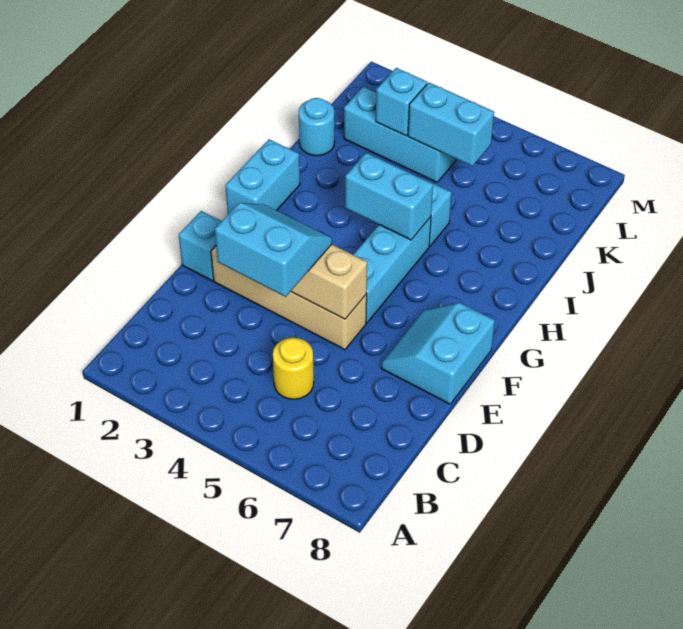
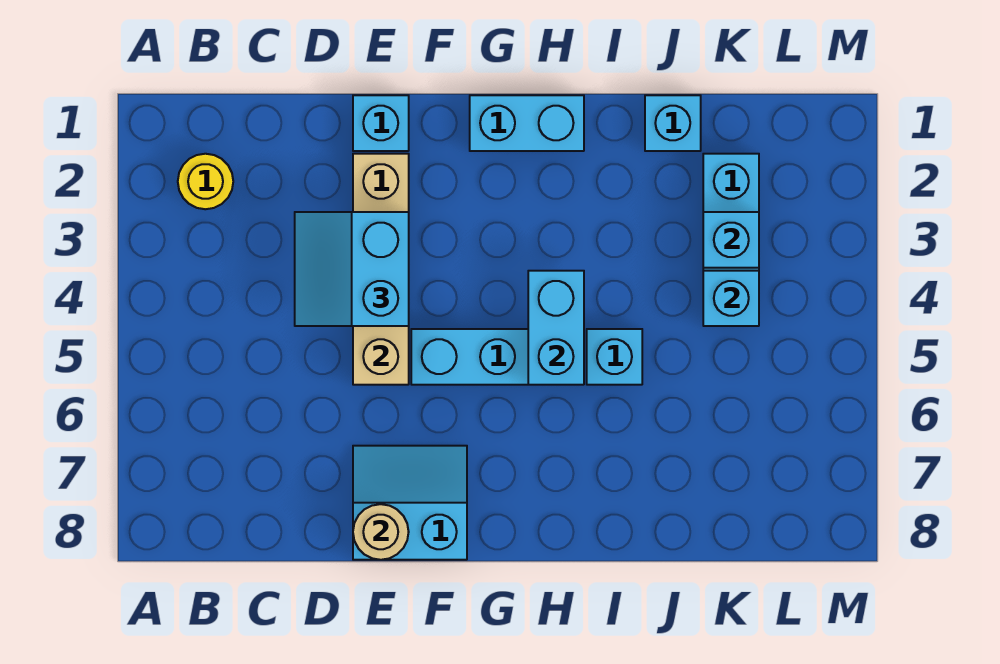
yellow 1x1 round brick [273,338,314,399] -> yellow 1x1 round brick moved to [178,154,233,209]
cyan 2x2 slope [215,203,332,297] -> cyan 2x2 slope turned to [295,212,409,326]
none -> tan 1x1 round brick [353,504,409,560]
cyan 1x1 round brick [299,98,335,156] -> cyan 1x1 brick [645,95,701,151]
cyan 1x2 brick [408,83,494,166] -> cyan 1x1 brick [703,271,759,326]

